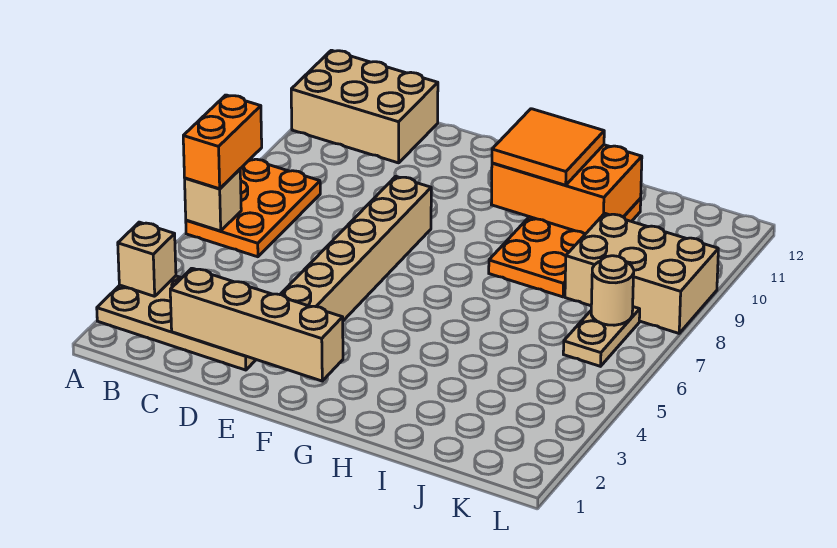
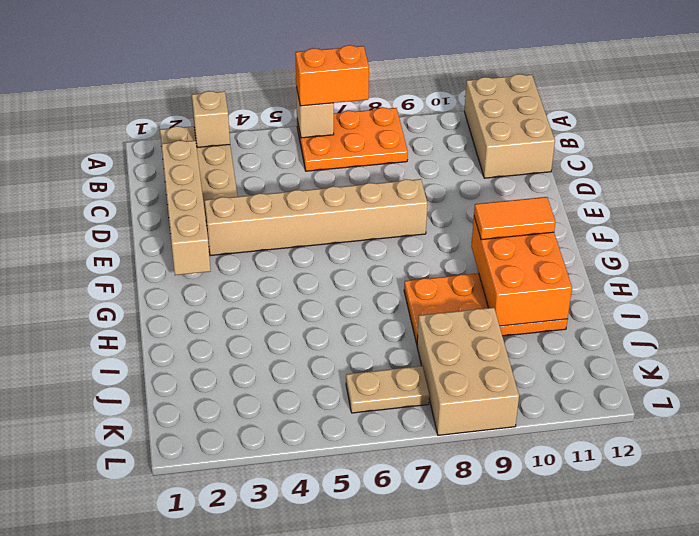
orange 2x2 tile [492,109,604,185] -> orange 1x2 tile [474,197,555,240]
tan 1x1 round brick [591,256,634,325] -> none

